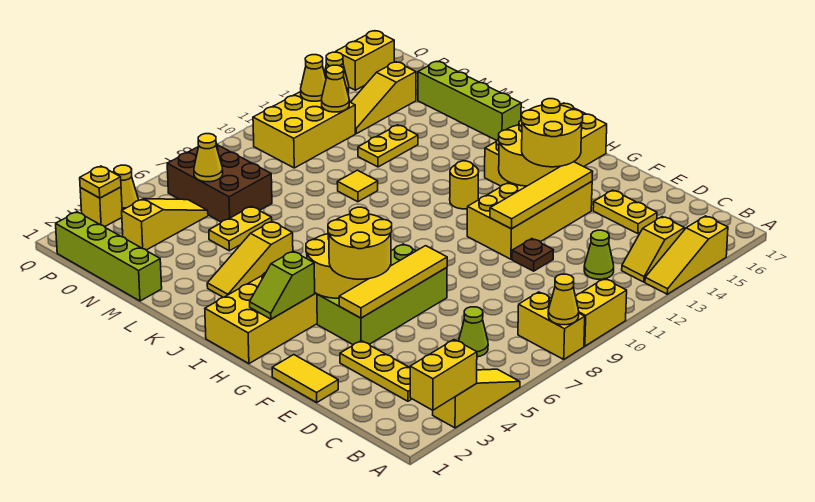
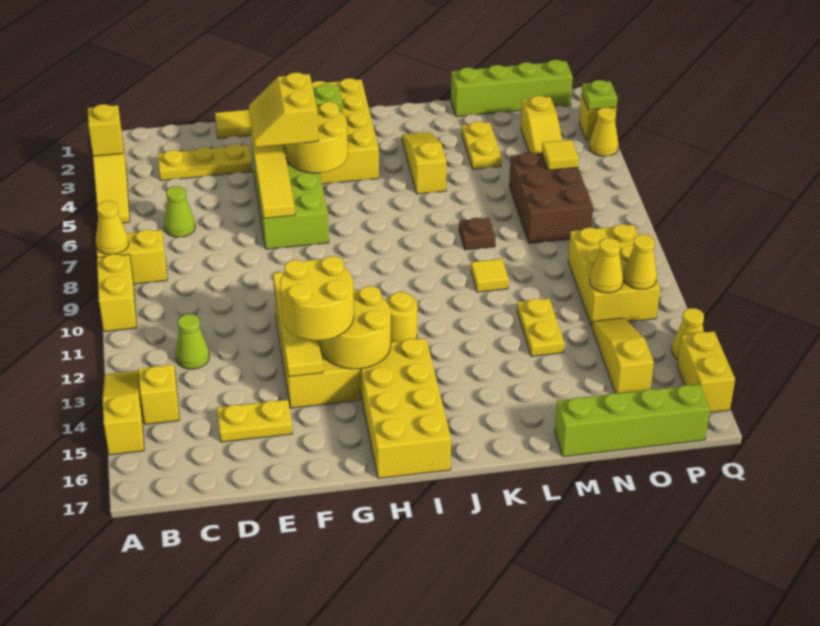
yellow 1x2 brick [410,340,477,410] -> yellow 1x1 brick [88,104,123,156]
brown 1x1 plate [512,239,554,271] -> brown 1x1 plate moved to [459,218,496,250]
yellow 2x2 round brick [328,207,392,279] -> yellow 2x2 slope [249,73,318,147]
lime 1x4 brick [418,62,521,140] -> lime 1x4 brick moved to [555,384,710,457]
yellow 1x2 plate [209,206,272,251] -> yellow 1x2 plate moved to [462,121,502,169]
brown 2x3 brick [167,144,272,222] -> brown 2x3 brick turned to [509,152,593,243]
yellow 1x1 cone [194,134,223,182] -> yellow 1x1 tile [542,140,579,170]
yellow 1x1 plate [80,166,121,198] -> lime 1x1 plate [581,80,618,110]

